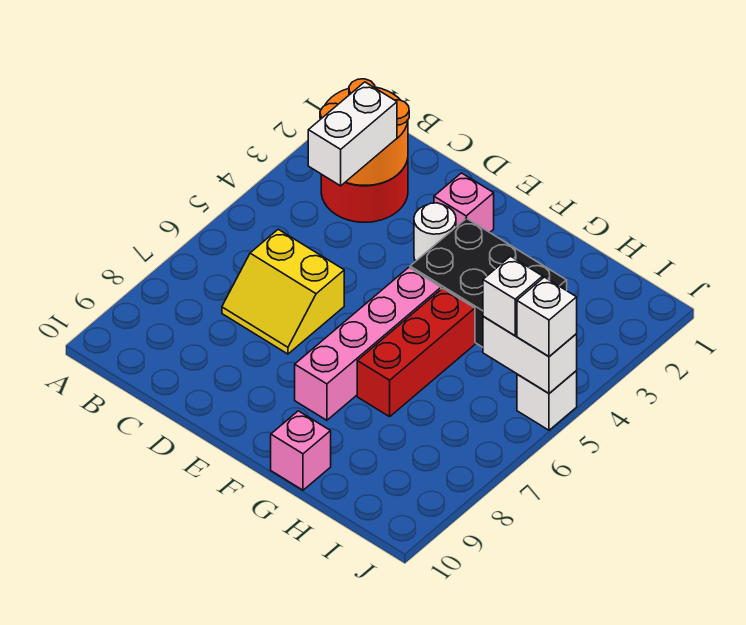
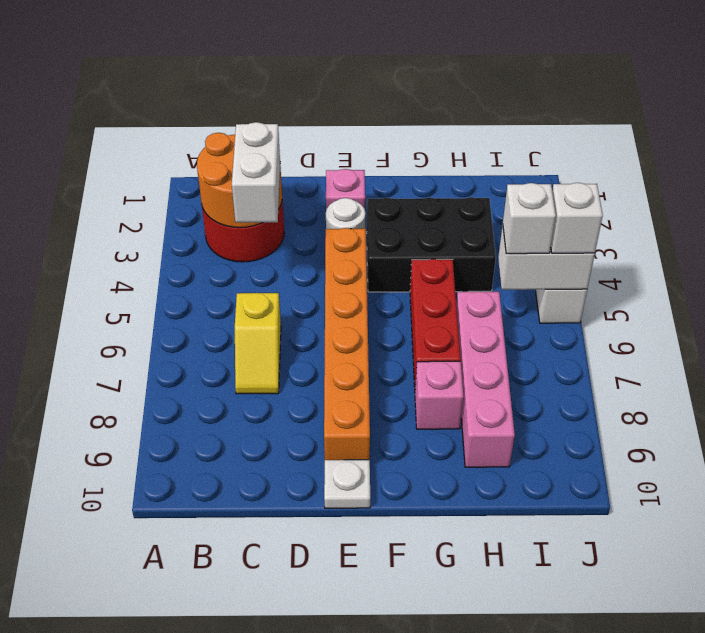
yellow 2x2 slope [222,229,344,354] -> yellow 1x2 slope [235,293,281,394]
none -> orange 1x6 brick [324,228,370,460]
none -> white 1x1 plate [324,460,370,508]
pink 1x4 brick [295,268,441,420] -> pink 1x4 brick moved to [456,291,515,467]
pink 1x1 brick [271,411,331,490] -> pink 1x1 brick moved to [415,361,463,429]

